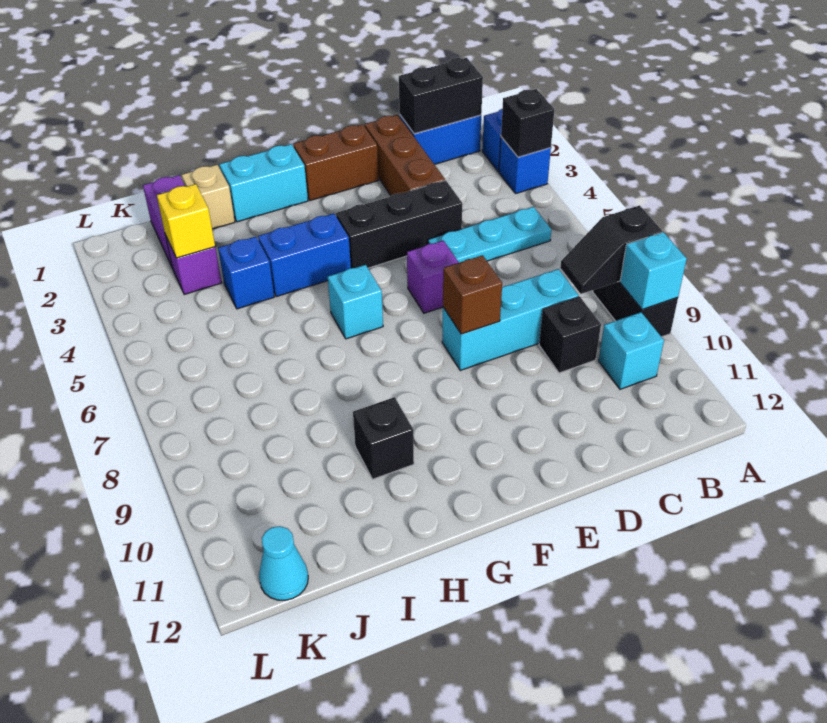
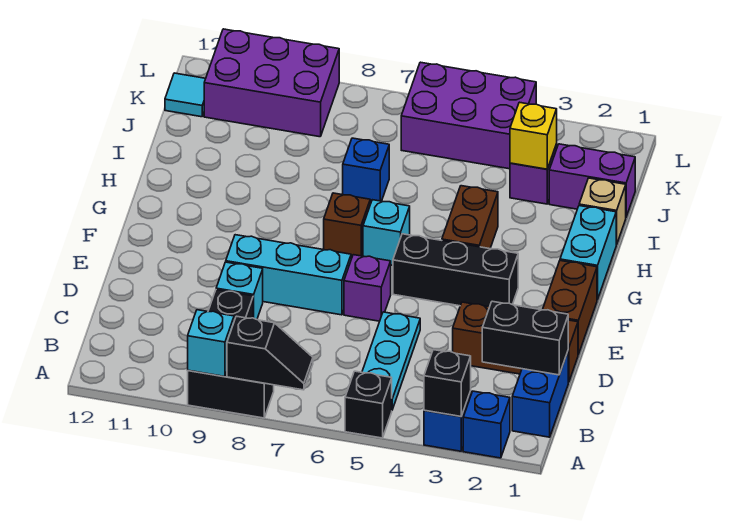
black 1x2 slope [560,205,662,294] -> black 1x2 slope turned to [227,316,313,390]
black 1x2 brick [399,58,483,134] -> black 1x2 brick turned to [482,301,568,375]
cyan 1x1 brick [599,312,664,389] -> cyan 1x1 brick moved to [216,262,263,319]
cyan 1x3 brick [442,269,579,370] -> cyan 1x3 brick turned to [226,235,351,315]
black 1x3 brick [336,180,462,268] -> black 1x3 brick turned to [393,234,518,307]
brown 1x1 brick [443,255,502,334] -> brown 1x1 brick moved to [324,193,370,258]
blue 1x2 brick [258,213,351,297] -> brown 1x2 brick [442,186,498,249]
black 1x1 brick [353,397,414,479] -> black 1x1 brick moved to [345,371,392,438]
blue 1x1 brick [218,237,274,309] -> blue 1x1 brick moved to [343,138,389,203]
none -> purple 2x3 brick [401,62,536,169]
none -> purple 2x3 brick [204,29,339,137]
cyan 1x1 cone [259,526,308,600] -> cyan 1x1 tile [165,73,206,117]

